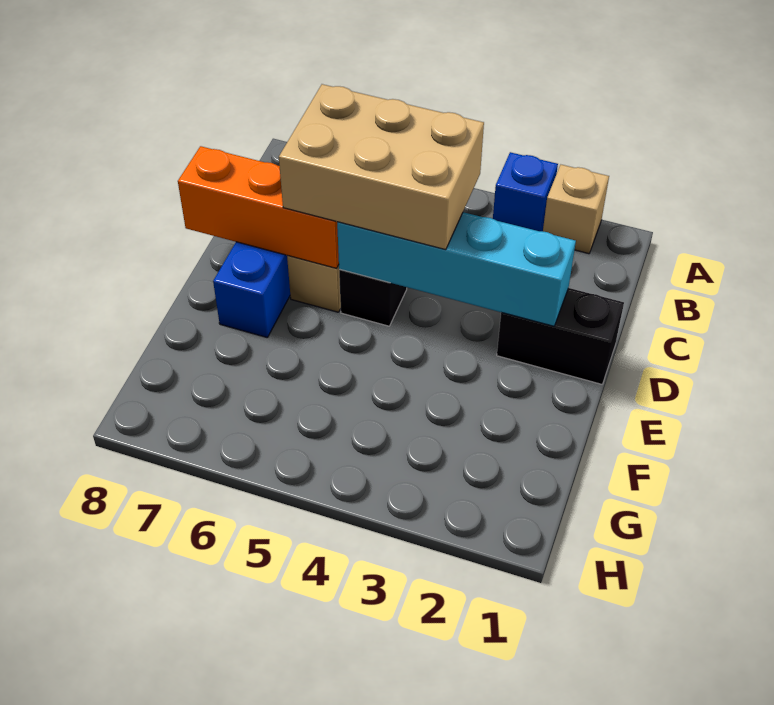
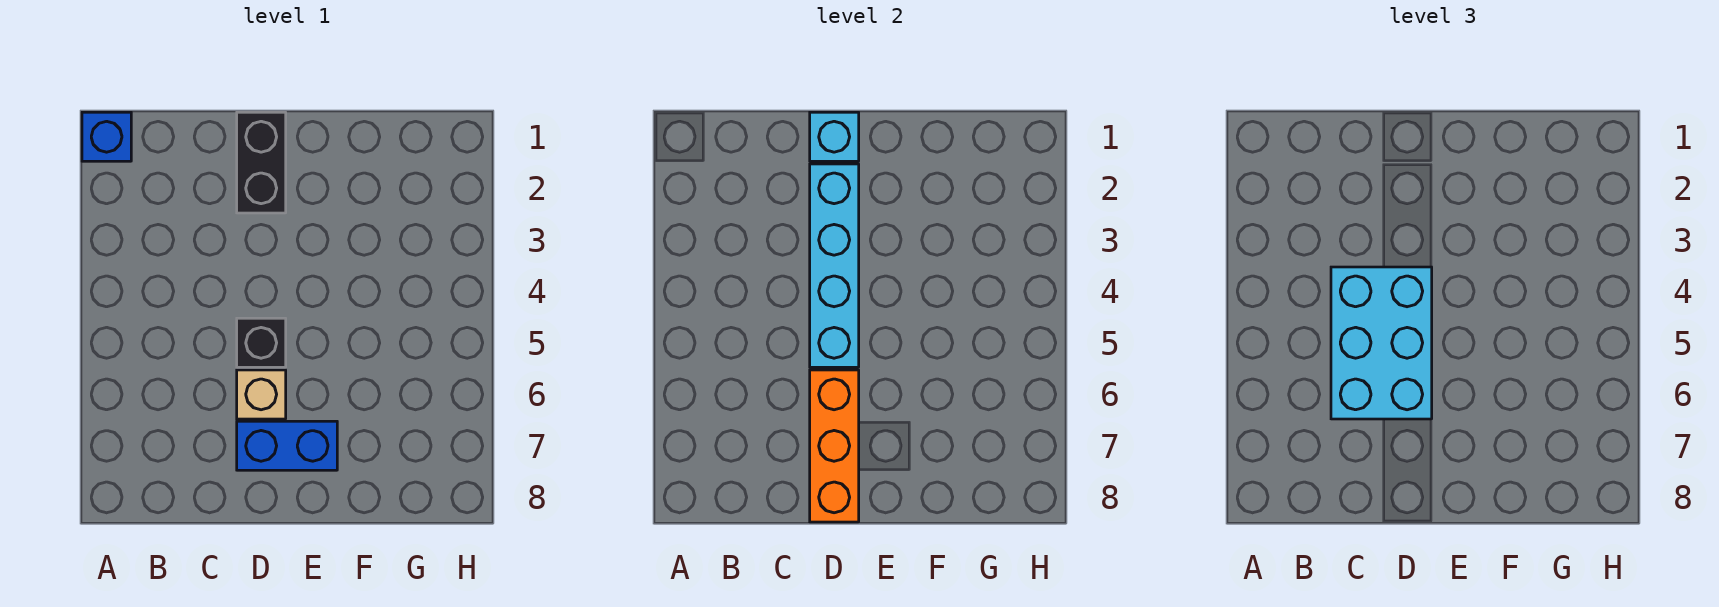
tan 1x1 brick [543,165,609,254] -> none
blue 1x1 brick [493,152,558,231] -> blue 1x1 brick moved to [82,112,131,161]
tan 2x3 brick [279,84,484,250] -> cyan 2x3 brick [1331,267,1432,419]
none -> cyan 1x1 brick [810,112,859,161]

